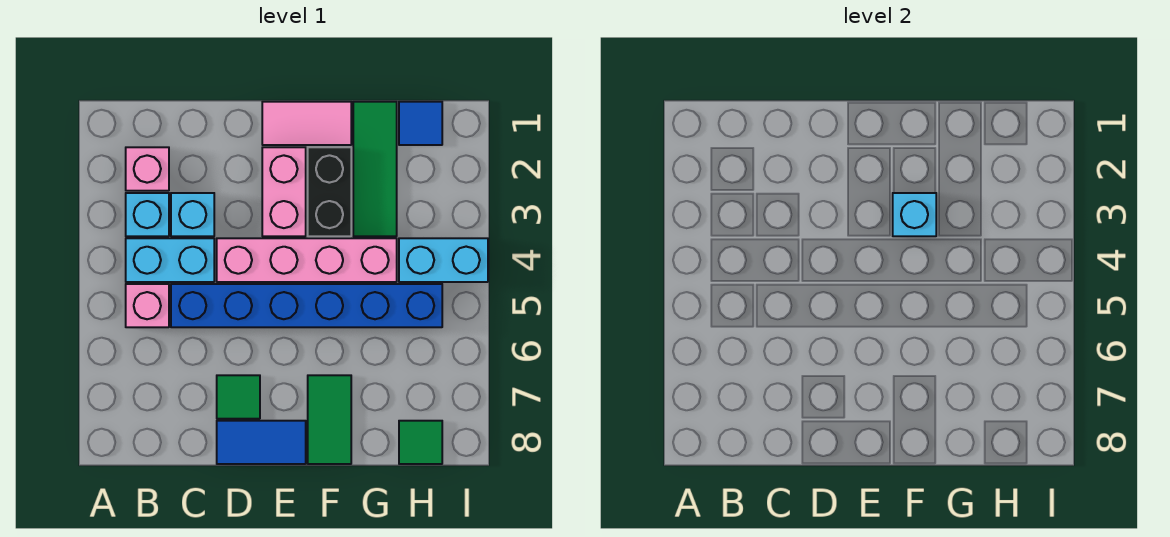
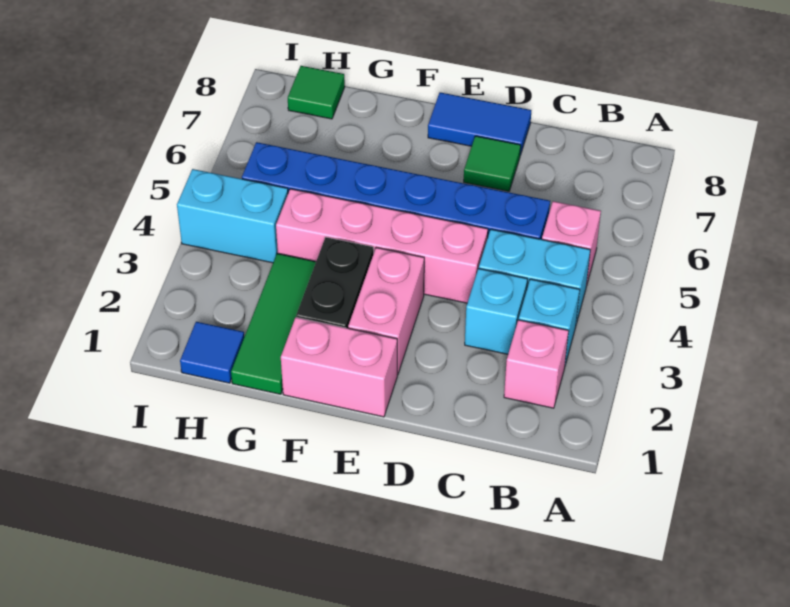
pink 1x2 tile [262,102,351,145] -> pink 1x2 brick [281,317,397,417]
cyan 1x1 brick [893,193,936,236] -> none
green 1x2 tile [308,375,351,464] -> none

